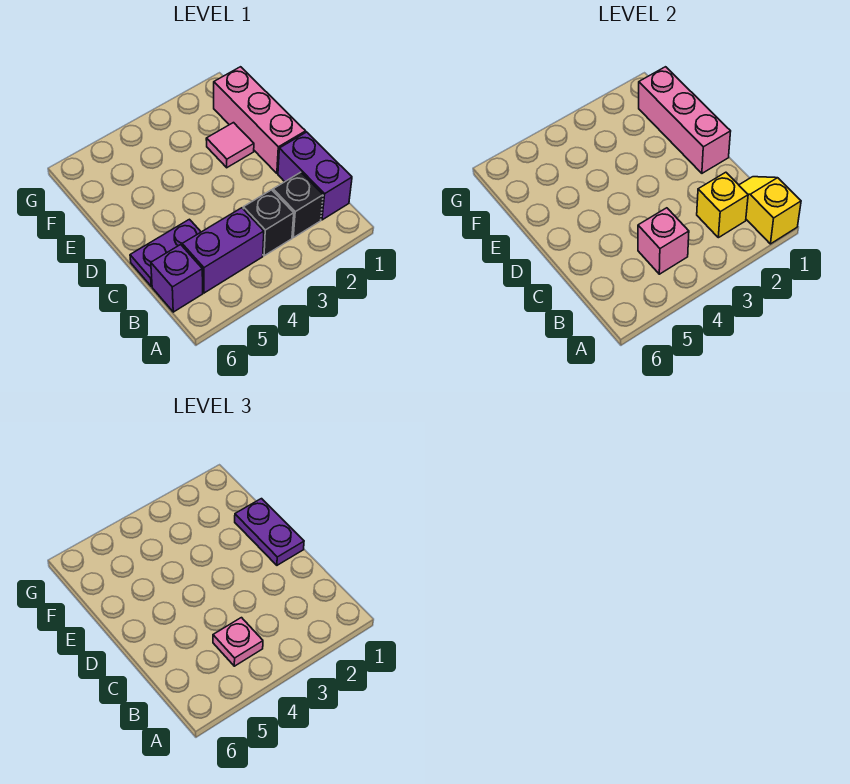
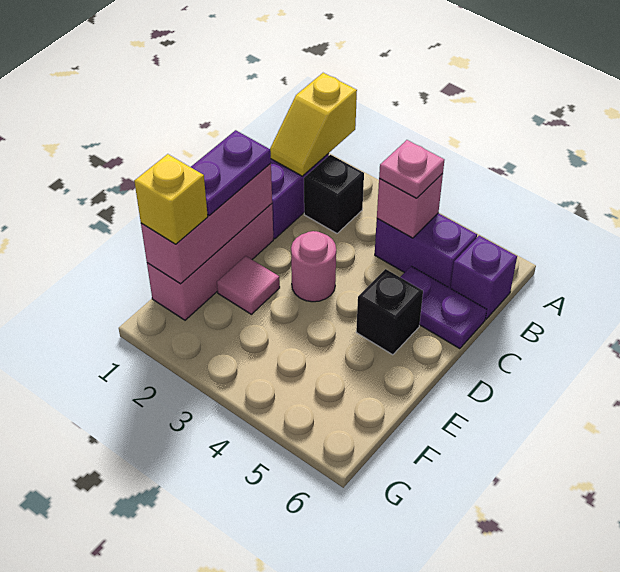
yellow 1x1 brick [697,172,748,238] -> yellow 1x1 brick moved to [134,154,208,244]
black 1x1 brick [243,190,294,256] -> black 1x1 brick moved to [356,269,423,355]
none -> pink 1x1 round brick [291,231,336,302]

